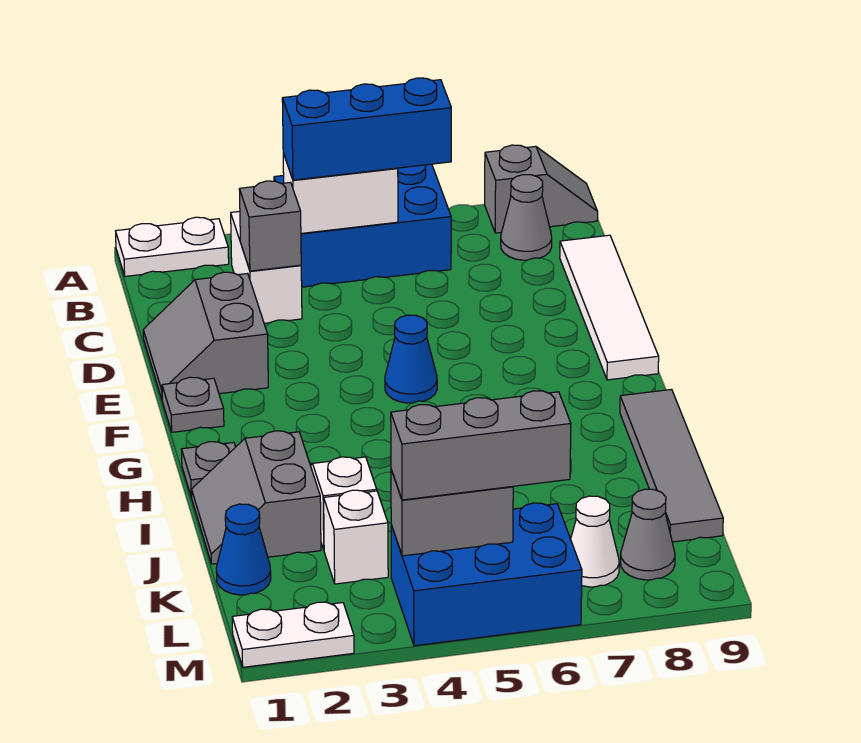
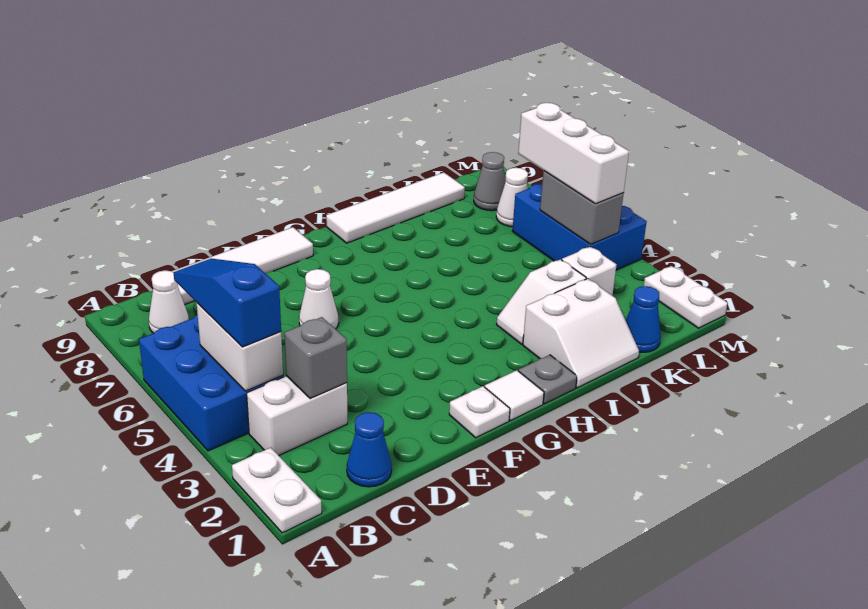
grey 1x2 slope [485,145,598,233] -> none
blue 1x3 brick [282,78,451,180] -> blue 1x3 slope [174,258,281,347]
grey 1x1 cone [501,175,552,260] -> white 1x1 cone [149,270,189,333]
grey 2x2 slope [143,272,268,399] -> none
none -> white 1x1 cone [299,269,339,329]
grey 1x1 plate [162,377,224,432] -> white 1x1 plate [449,386,510,438]
blue 1x1 cone [385,315,437,403] -> blue 1x1 cone moved to [347,412,392,487]
none -> white 1x1 tile [485,370,544,421]
grey 1x4 tile [620,389,723,542] -> white 1x4 tile [326,172,465,243]
grey 2x2 slope [192,431,321,564] -> white 2x2 slope [523,279,639,388]
grey 1x3 brick [391,391,571,500] -> white 1x3 brick [518,103,629,204]

